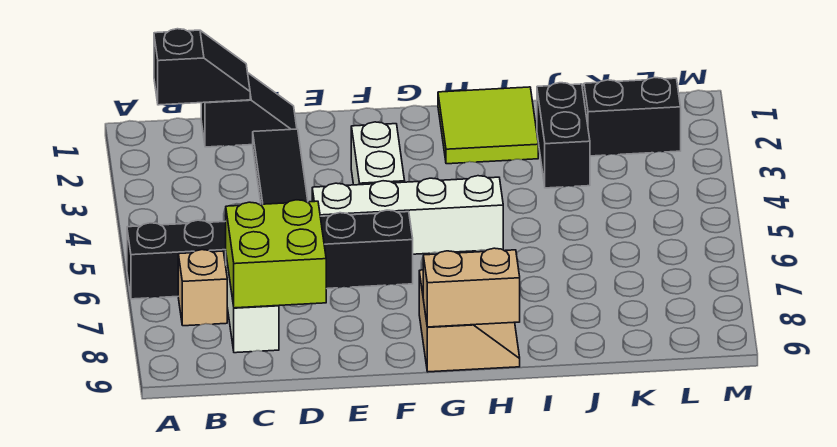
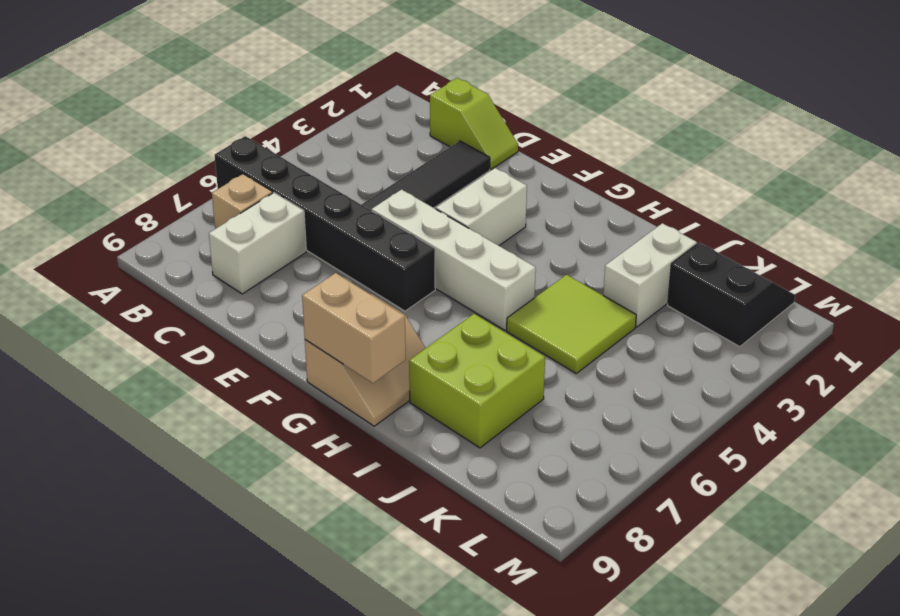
black 1x2 slope [154,29,250,105] -> none
black 1x2 slope [201,73,297,147] -> lime 1x2 slope [430,78,518,169]
lime 2x2 brick [226,200,326,308] -> lime 2x2 brick moved to [409,314,545,448]
lime 2x2 tile [438,87,538,164] -> lime 2x2 tile moved to [507,275,636,373]
black 1x2 brick [537,83,590,188] -> white 1x2 brick [603,223,697,327]

